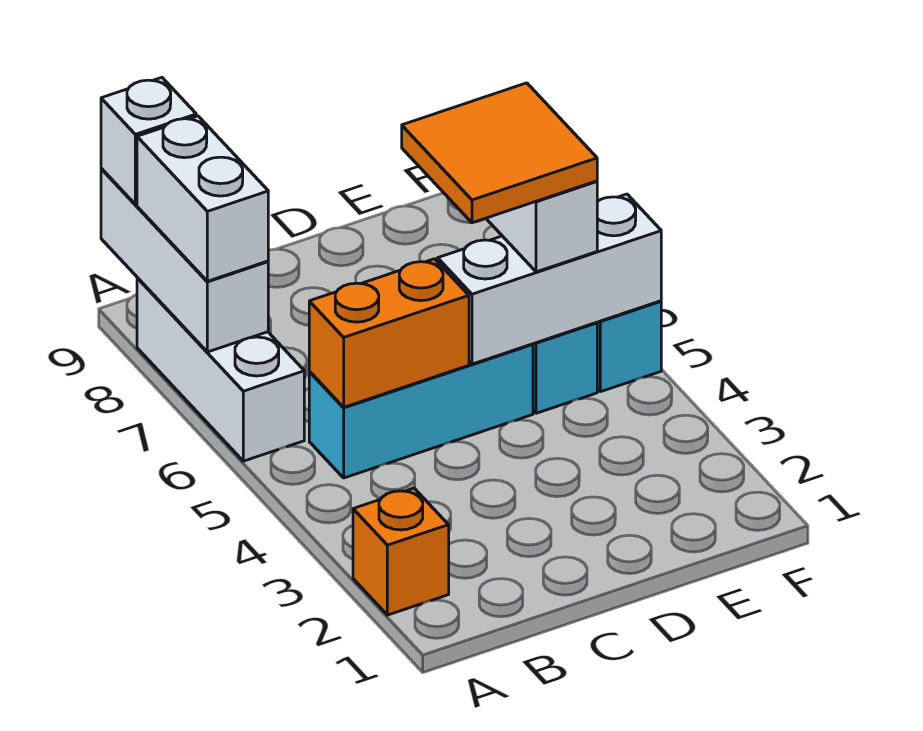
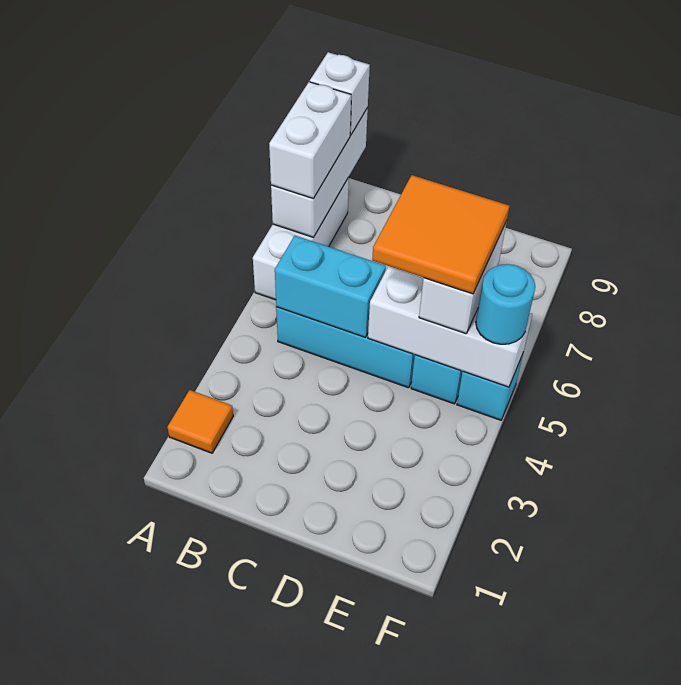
orange 1x1 brick [353,488,449,615] -> orange 1x1 tile [167,390,233,453]
orange 1x2 brick [309,259,469,407] -> cyan 1x2 brick [275,236,386,337]
none -> cyan 1x1 round brick [476,264,535,344]

